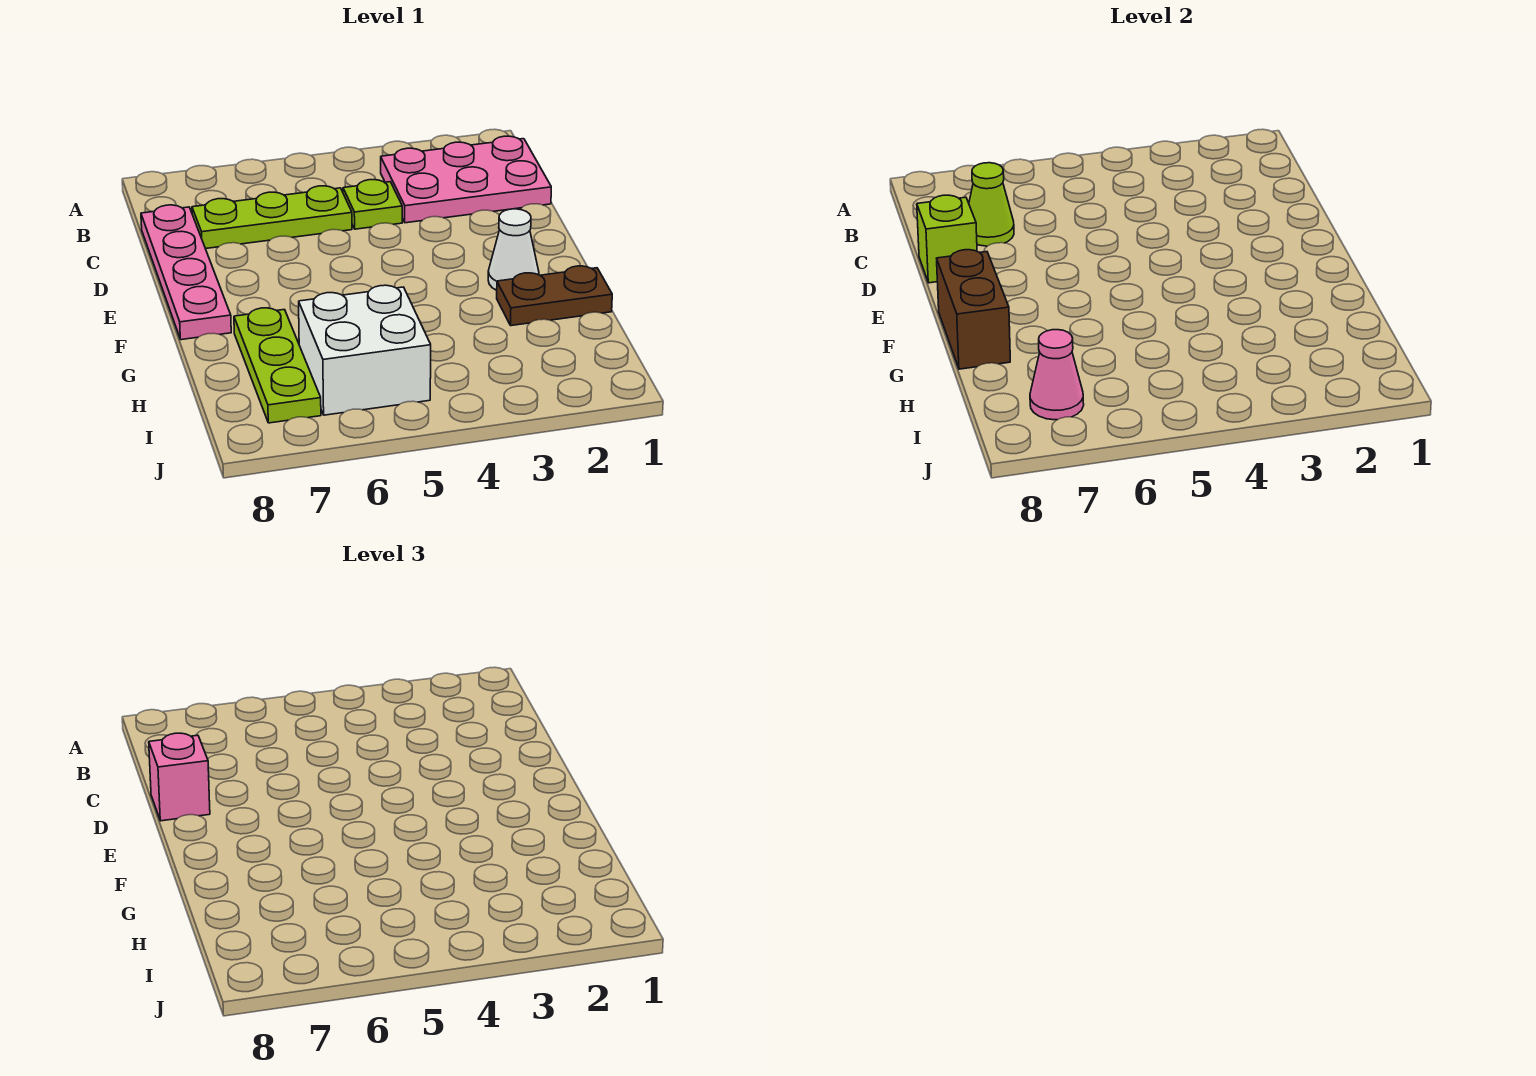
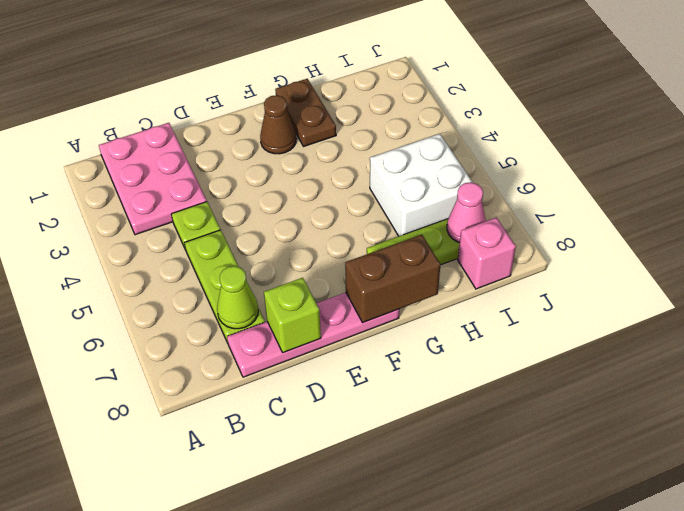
pink 1x1 brick [149,733,210,821] -> pink 1x1 brick moved to [458,218,516,289]
white 1x1 cone [488,209,539,290] -> brown 1x1 cone [260,95,296,154]

